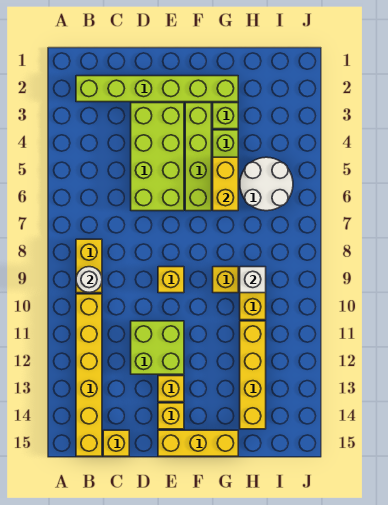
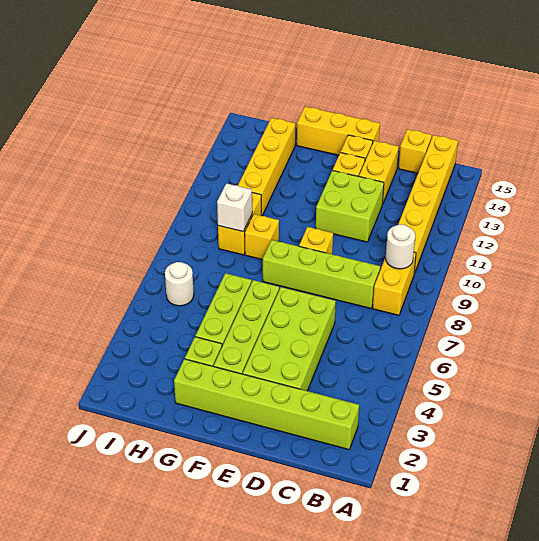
none -> lime 1x4 brick [263,240,380,308]
yellow 1x2 brick [213,157,238,211] -> yellow 1x2 brick moved to [359,141,399,203]
white 2x2 round brick [240,157,293,211] -> white 1x1 round brick [165,262,194,306]

